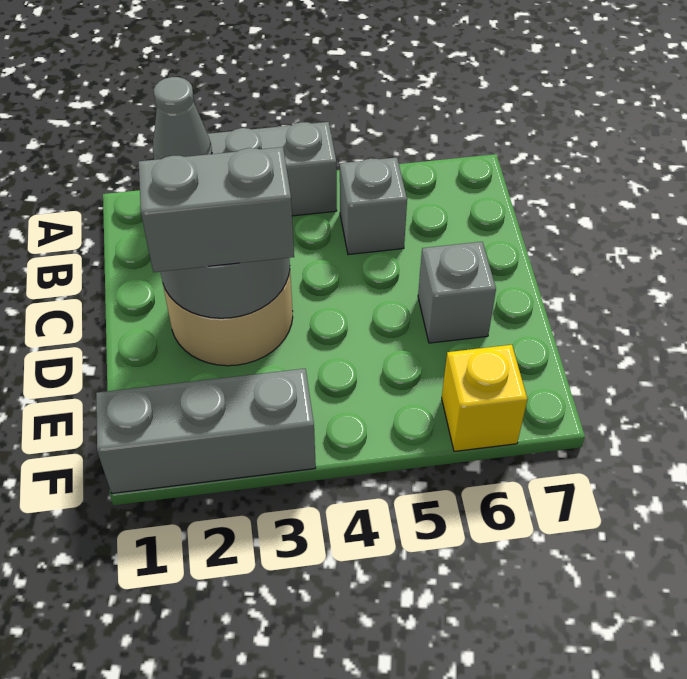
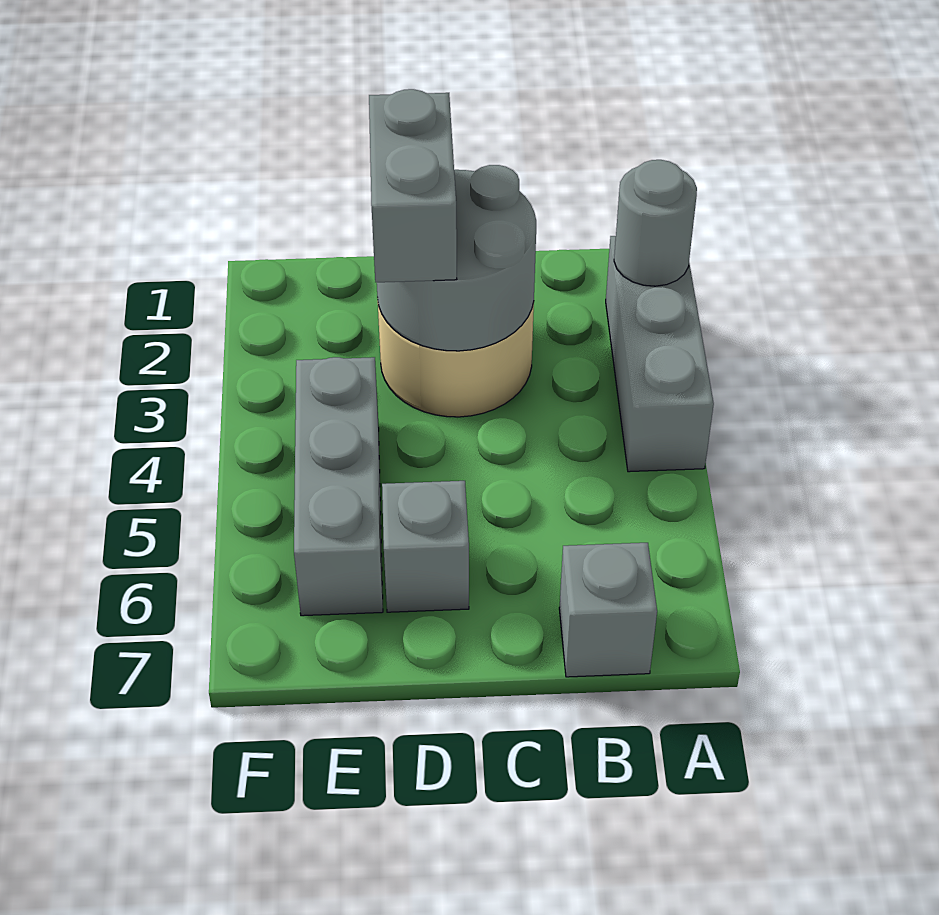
grey 1x1 cone [153,77,212,160] -> grey 1x1 round brick [614,160,697,286]
grey 1x1 brick [340,157,407,255] -> grey 1x1 brick moved to [559,543,657,677]
grey 1x3 brick [96,369,316,493] -> grey 1x3 brick moved to [294,357,383,616]
yellow 1x1 brick [442,345,528,451] -> none

